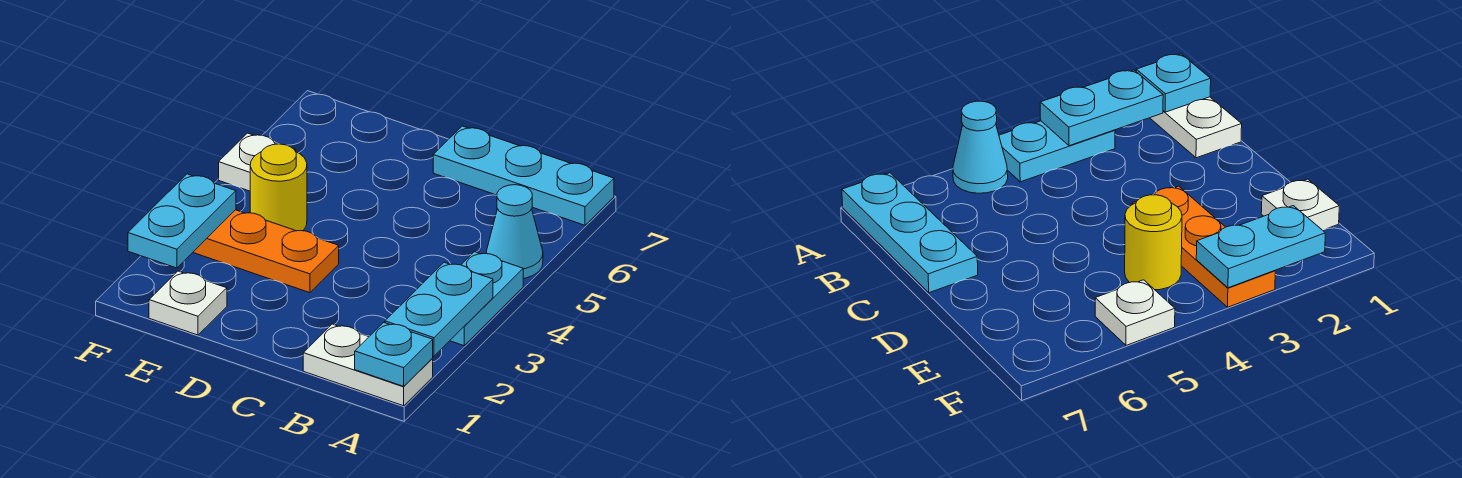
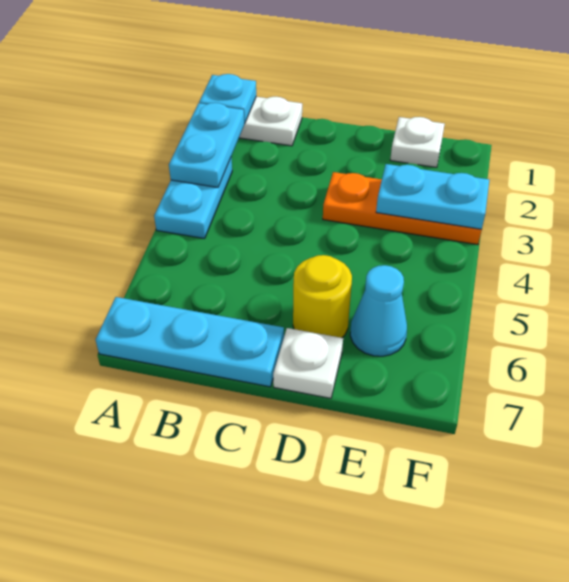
cyan 1x1 cone [486,185,543,279] -> cyan 1x1 cone moved to [350,265,407,356]
yellow 1x1 round brick [250,144,307,231] -> yellow 1x1 round brick moved to [293,255,352,338]
cyan 1x2 plate [128,174,236,268] -> cyan 1x2 plate turned to [376,164,489,229]
white 1x1 plate [219,133,296,191] -> white 1x1 plate moved to [273,328,343,398]

